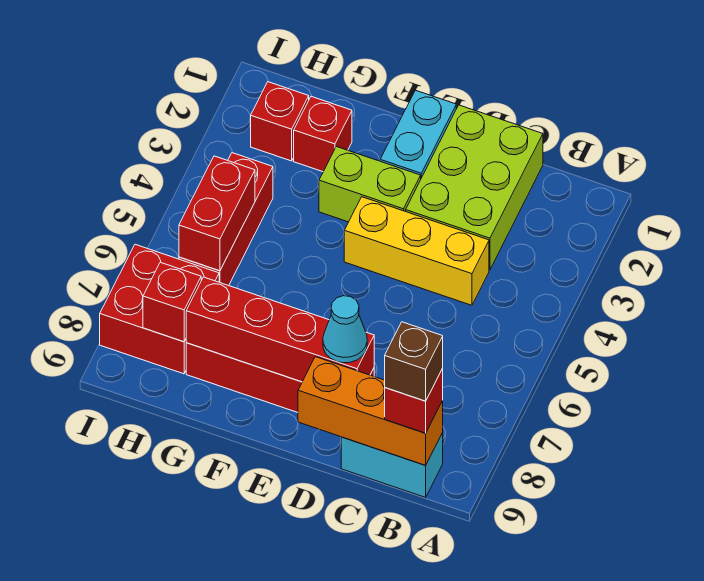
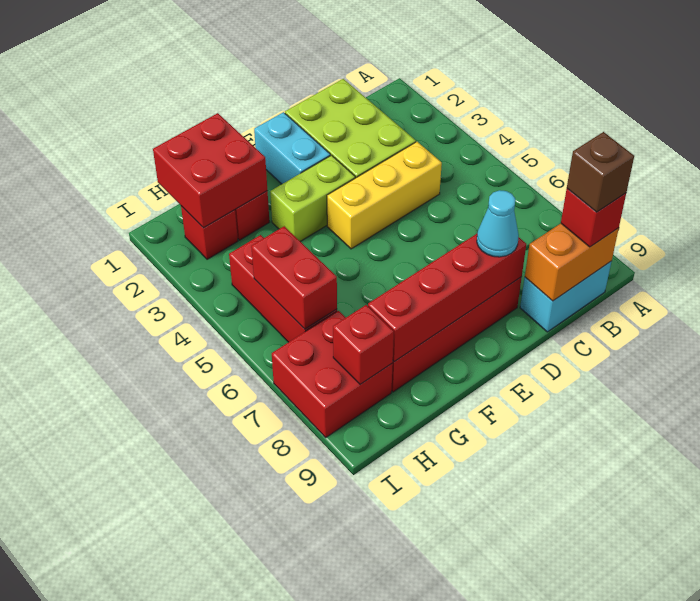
orange 1x3 brick [298,357,443,465] -> orange 1x2 brick [525,223,619,301]
none -> red 2x2 brick [153,113,267,228]

